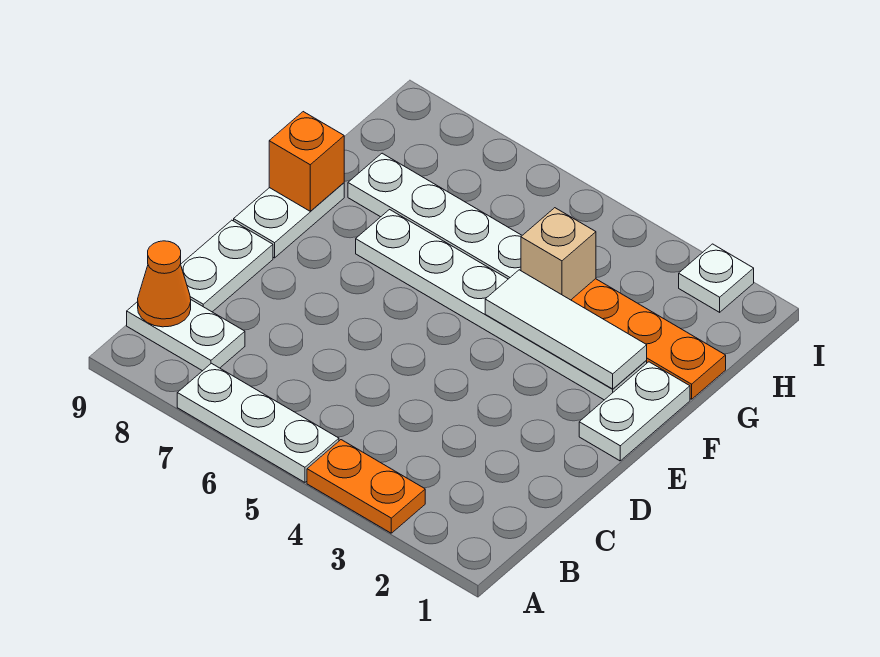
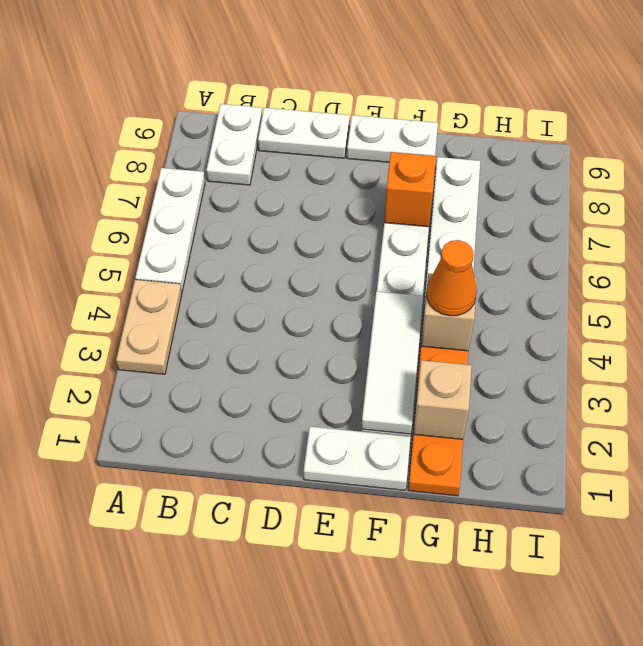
orange 1x2 plate [307,440,425,533] -> tan 1x2 plate [116,280,182,374]
orange 1x1 cone [138,241,191,327] -> orange 1x1 cone moved to [427,240,477,316]
orange 1x1 brick [269,112,344,211] -> orange 1x1 brick moved to [384,152,436,227]
none -> tan 1x1 brick [413,360,472,439]
white 1x1 plate [679,244,754,312] -> none

